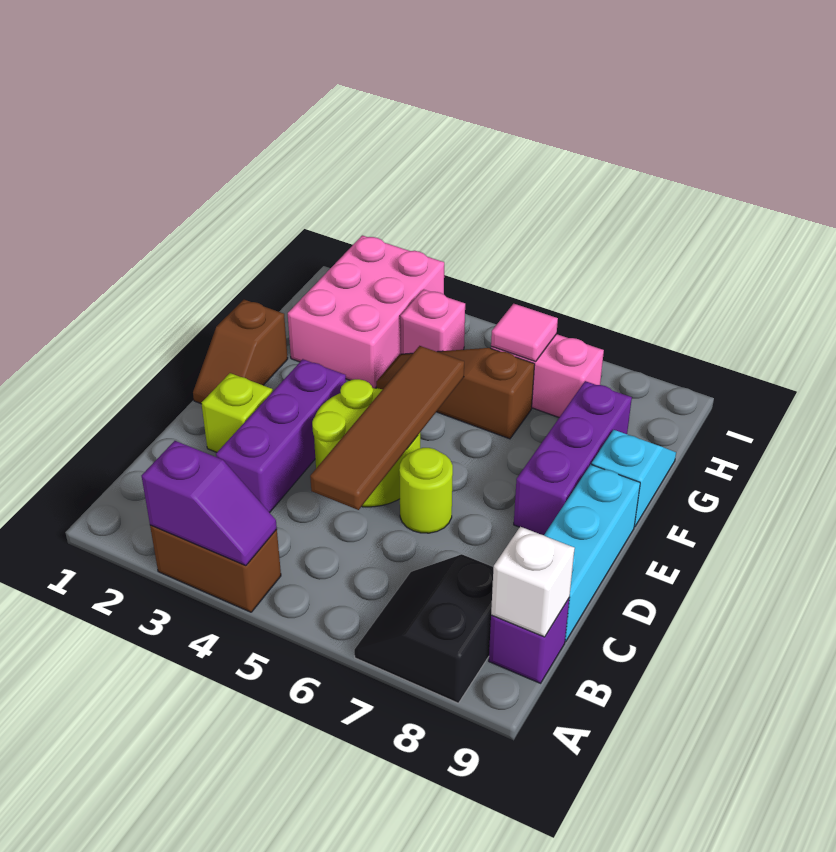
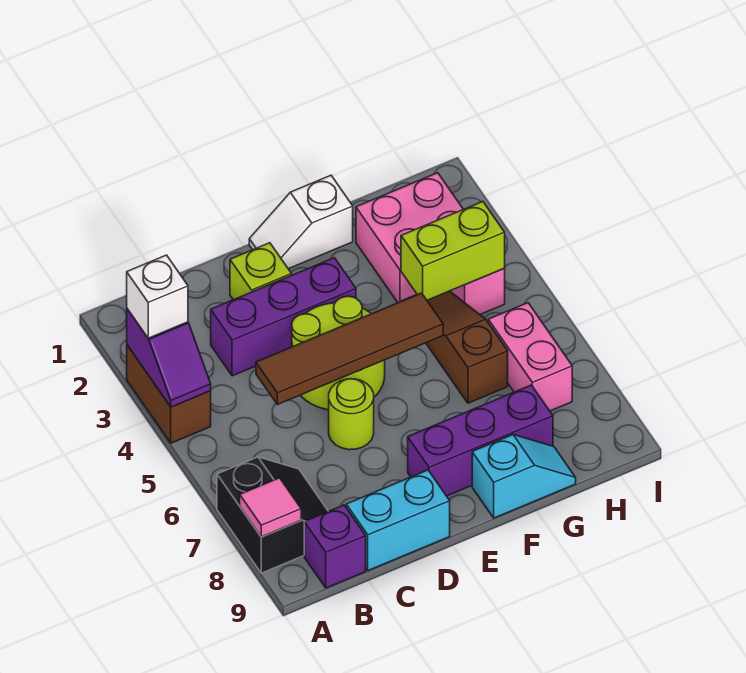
black 2x2 slope [354,554,493,703] -> black 2x2 slope turned to [217,457,328,573]
white 1x1 brick [491,527,575,637] -> white 1x1 brick moved to [127,255,188,338]
cyan 1x3 brick [544,465,640,641] -> cyan 1x2 brick [346,470,450,571]
brown 1x2 slope [193,300,288,404] -> white 1x2 slope [249,175,353,269]
pink 2x3 brick [288,235,444,388] -> pink 2x2 brick [356,173,463,303]
none -> lime 1x2 brick [401,202,505,300]
pink 1x1 tile [491,304,558,361] -> pink 1x1 tile moved to [240,478,301,537]

